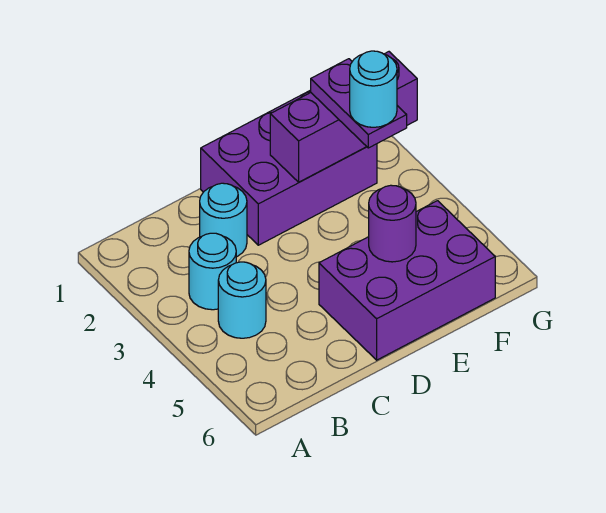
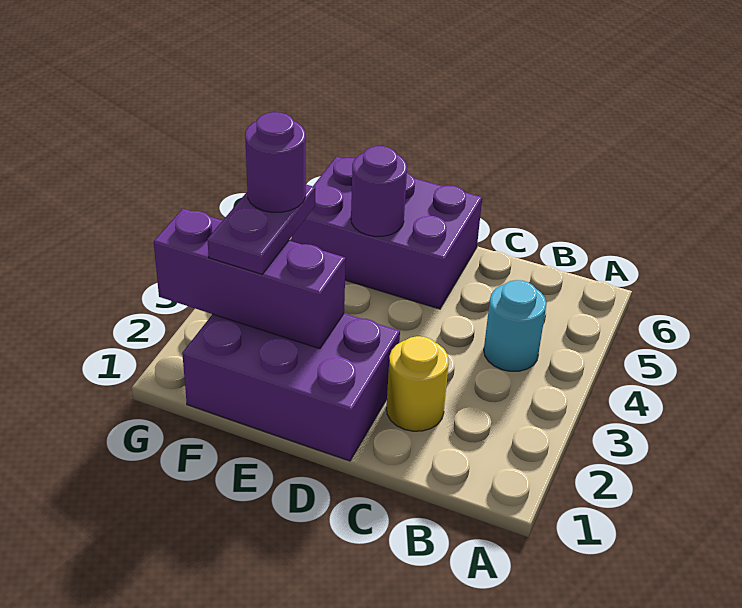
cyan 1x1 round brick [189,233,236,310] -> none
cyan 1x1 round brick [200,183,247,257] -> yellow 1x1 round brick [387,336,449,431]
cyan 1x1 round brick [350,51,397,127] -> purple 1x1 round brick [245,112,306,212]

